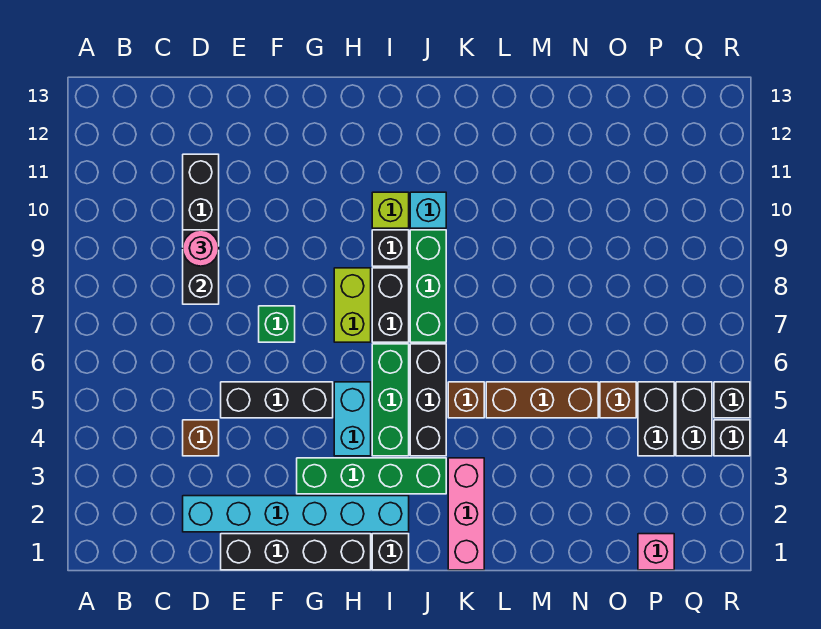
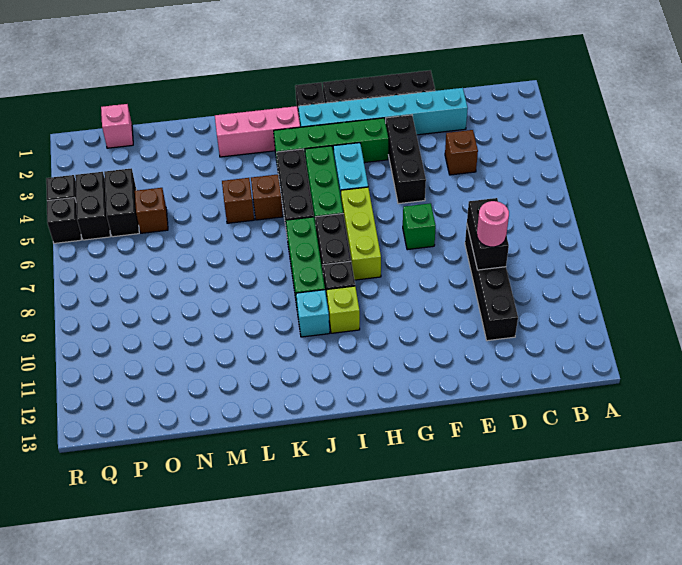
black 1x3 brick [221,382,333,418] -> black 1x3 brick turned to [386,115,426,204]
lime 1x2 brick [334,268,371,342] -> lime 1x3 brick [341,187,381,280]
pink 1x3 brick [448,458,484,570] -> pink 1x3 brick turned to [215,106,300,157]
brown 1x3 brick [486,382,598,418] -> brown 1x1 brick [222,178,254,223]

